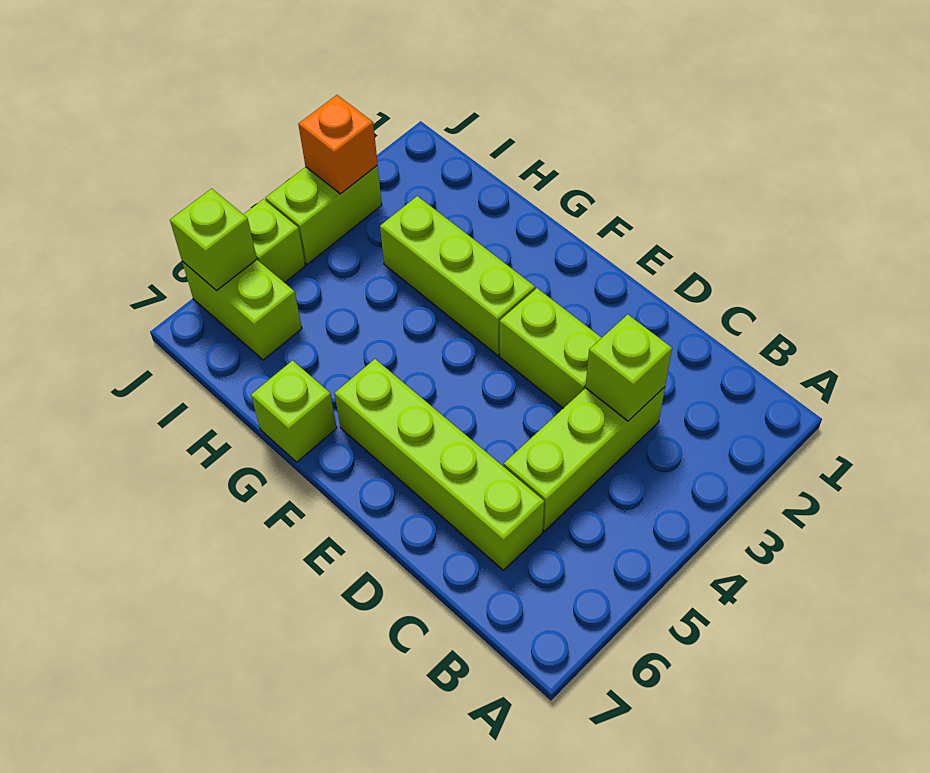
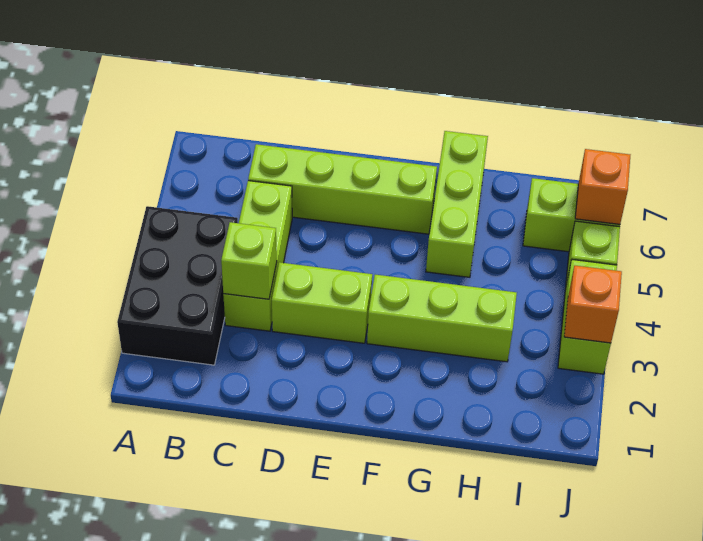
none -> black 2x3 brick [117,206,238,365]
lime 1x1 brick [251,360,337,462] -> lime 1x3 brick [426,131,488,277]
lime 1x1 brick [170,189,257,291] -> orange 1x1 brick [575,149,630,224]

